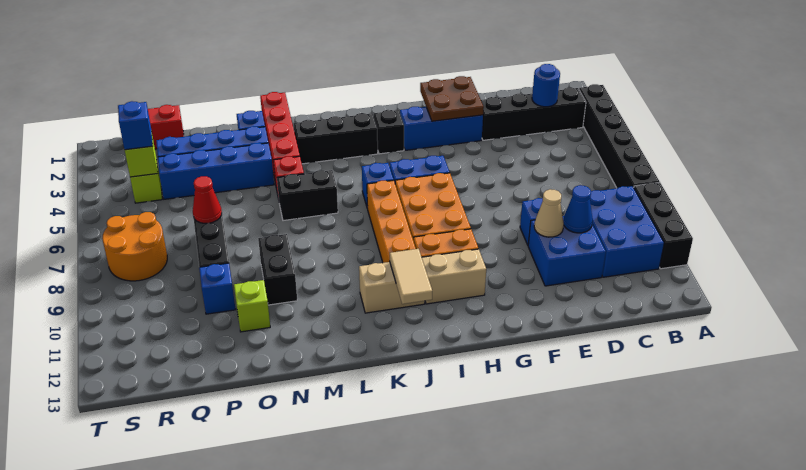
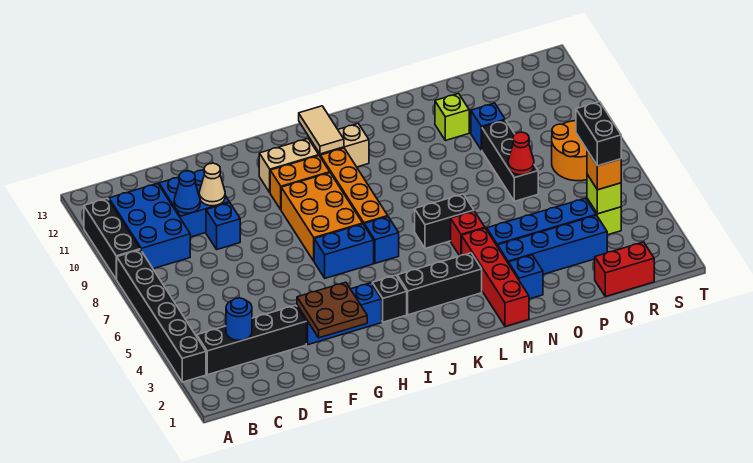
black 1x2 brick [258,234,297,305] -> black 1x2 brick moved to [576,102,621,166]
blue 1x1 brick [118,101,153,150] -> orange 1x1 brick [587,151,621,190]

